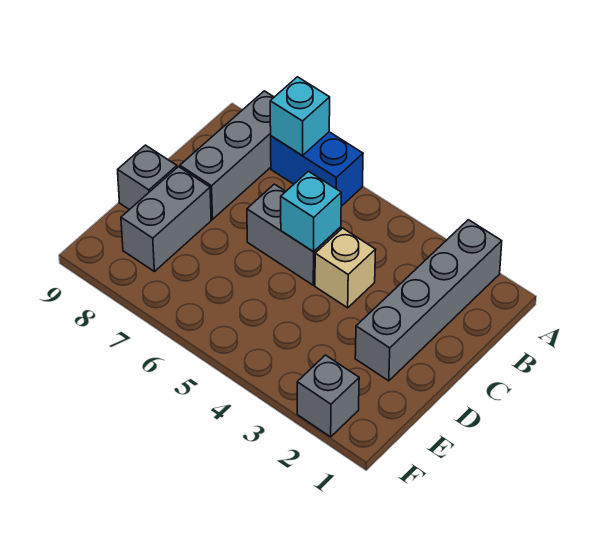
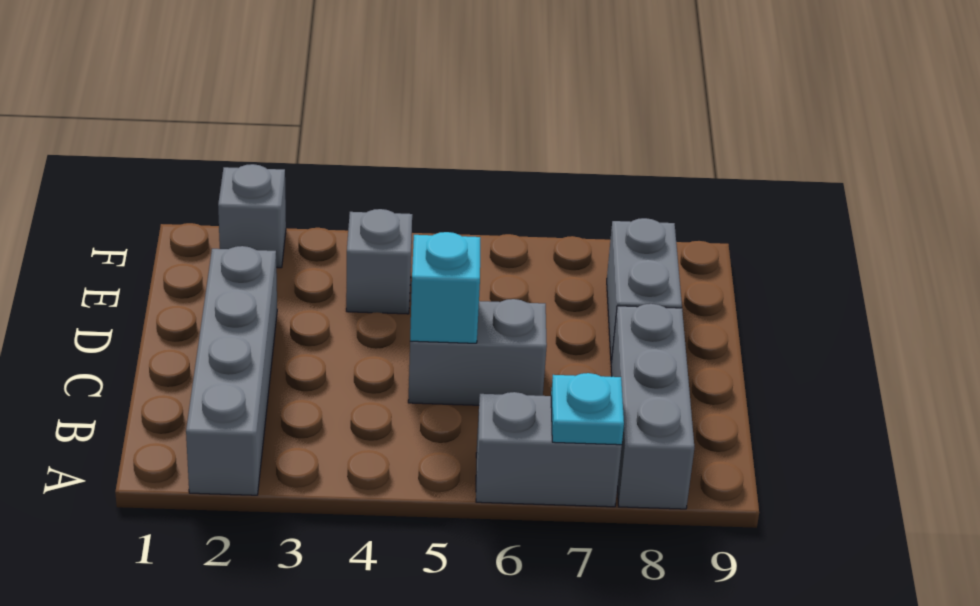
blue 1x2 brick [271,132,363,206] -> grey 1x2 brick [476,392,622,507]
cyan 1x1 brick [270,77,330,155] -> cyan 1x1 plate [551,373,624,445]
tan 1x1 brick [315,228,376,308] -> none
grey 1x1 brick [118,145,177,210] -> grey 1x1 brick moved to [346,209,412,314]

